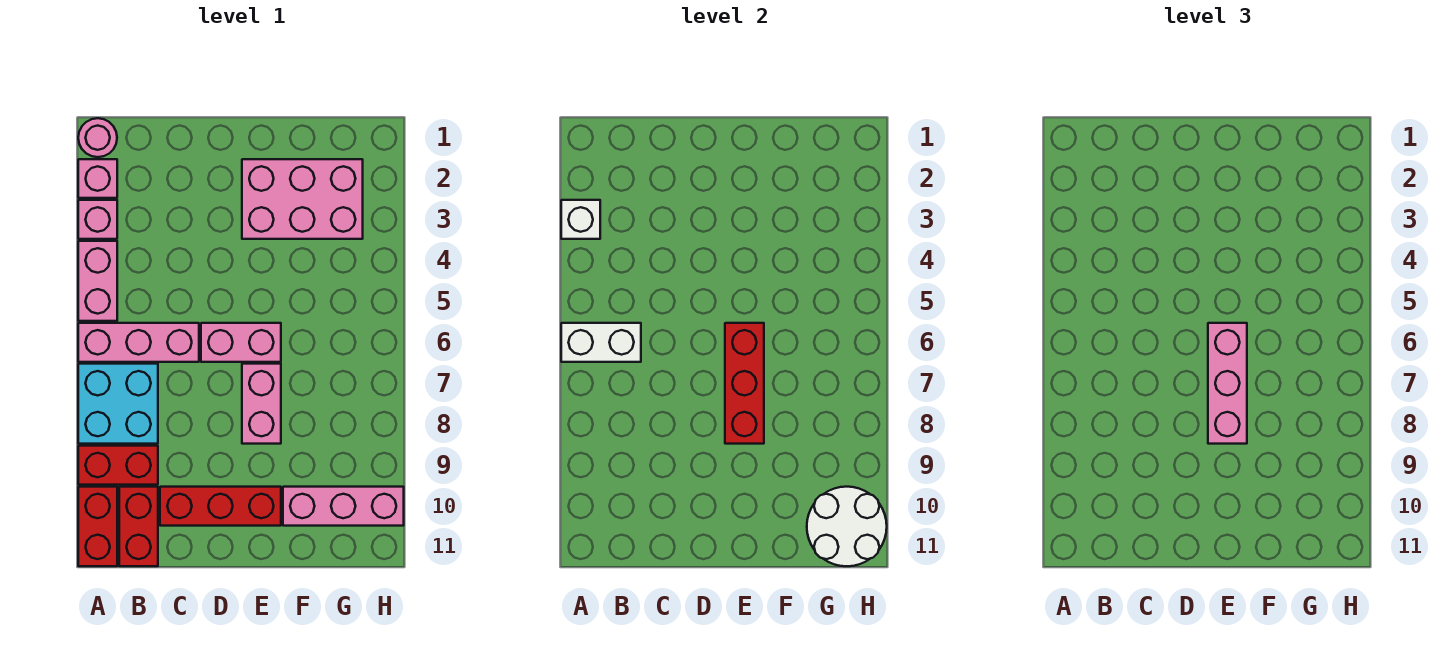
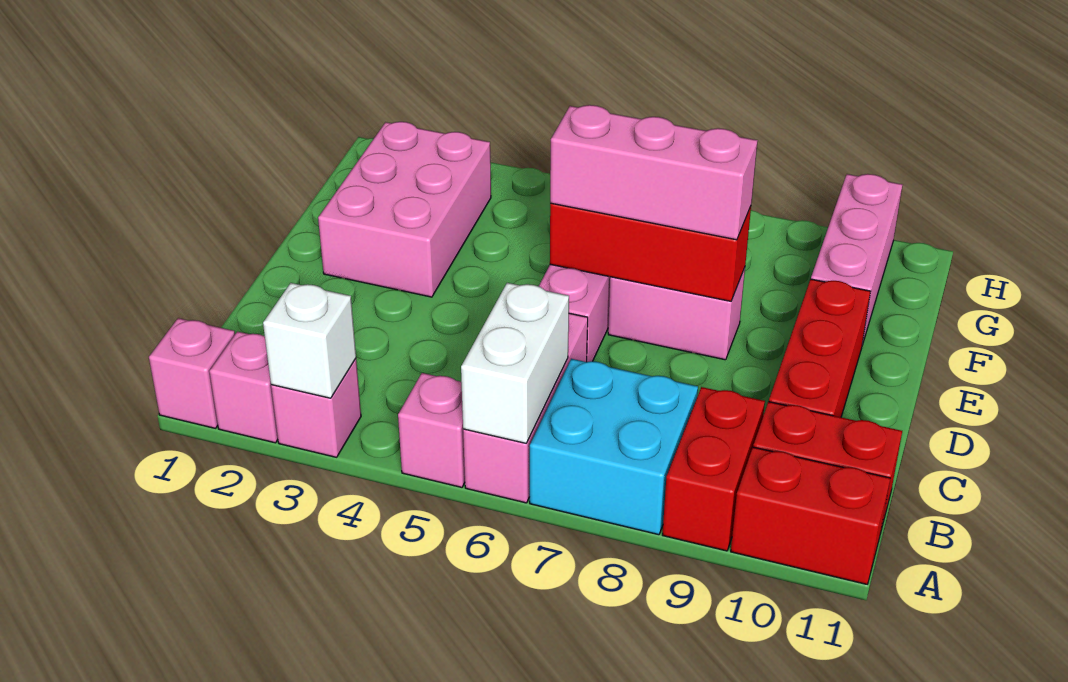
pink 1x1 round brick [78,118,117,157] -> pink 1x1 brick [149,318,235,428]
pink 1x2 brick [78,241,117,321] -> pink 1x1 brick [398,373,465,487]
white 2x2 round brick [807,487,887,566] -> none

